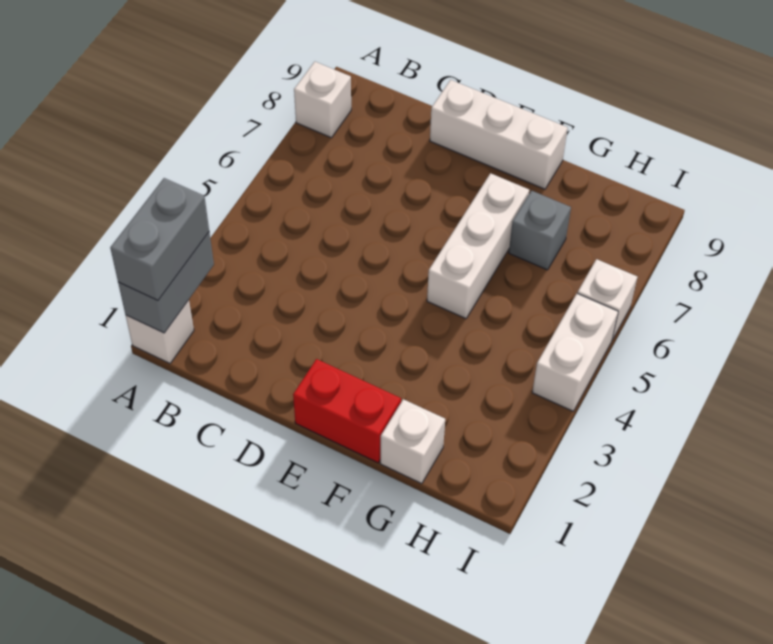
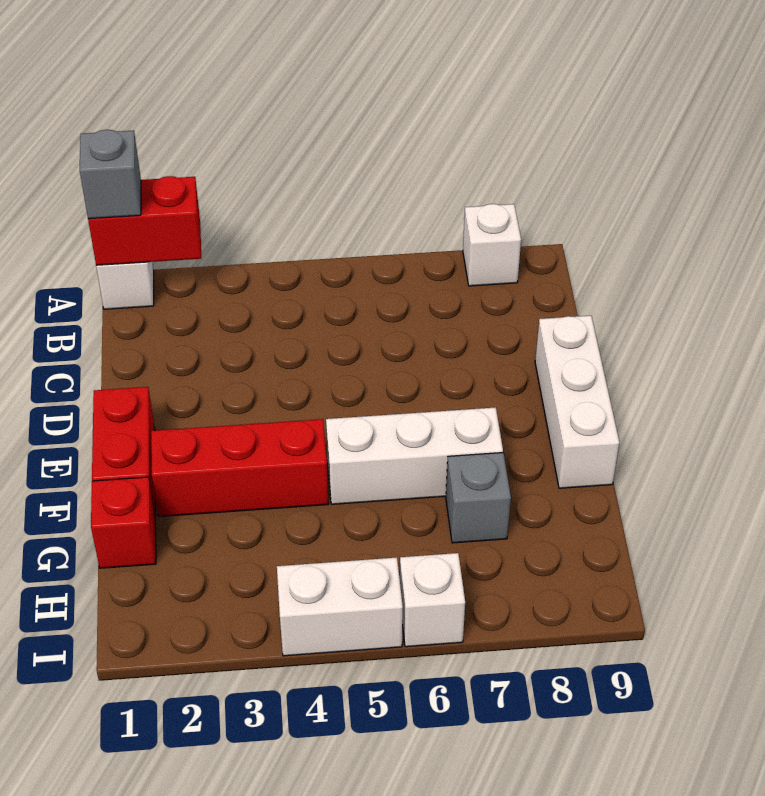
grey 1x2 brick [118,232,214,333] -> red 1x2 brick [88,176,201,265]
grey 1x2 brick [110,178,209,300] -> grey 1x1 brick [80,130,141,219]
none -> red 1x3 brick [151,419,329,517]
white 1x1 brick [380,399,445,484] -> red 1x1 brick [91,477,156,568]

